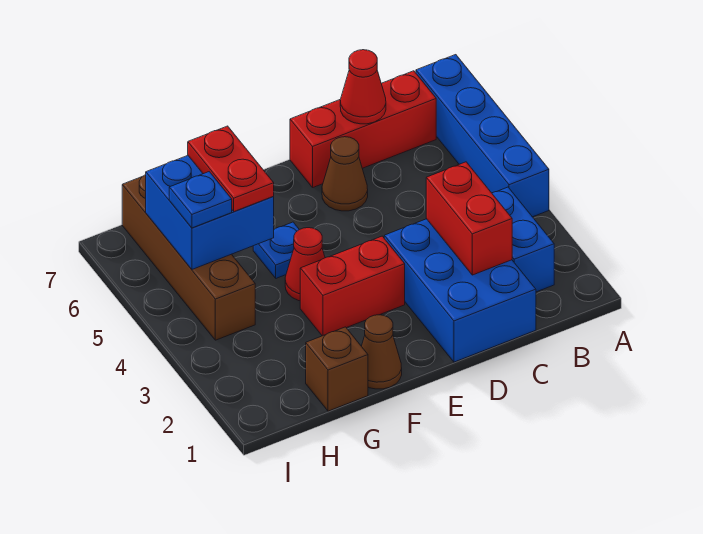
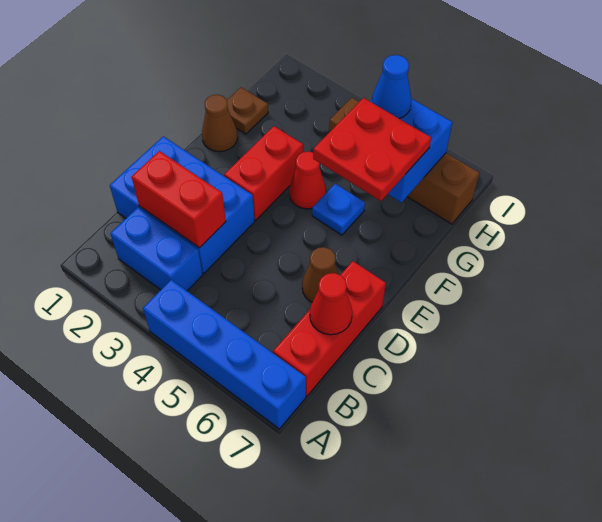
brown 1x1 brick [306,327,368,411] -> brown 1x1 plate [227,87,268,134]
red 1x2 plate [188,126,274,212] -> red 2x2 plate [313,98,431,201]
blue 1x1 plate [169,172,232,228] -> blue 1x1 cone [372,55,411,119]

